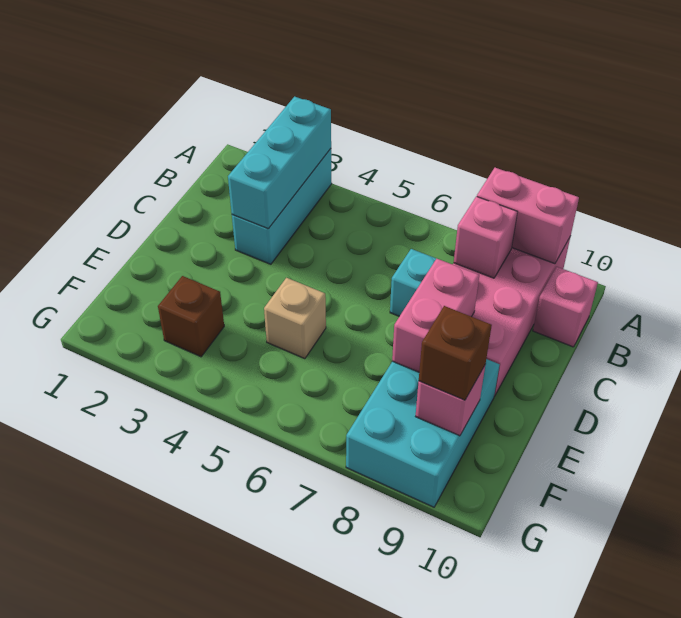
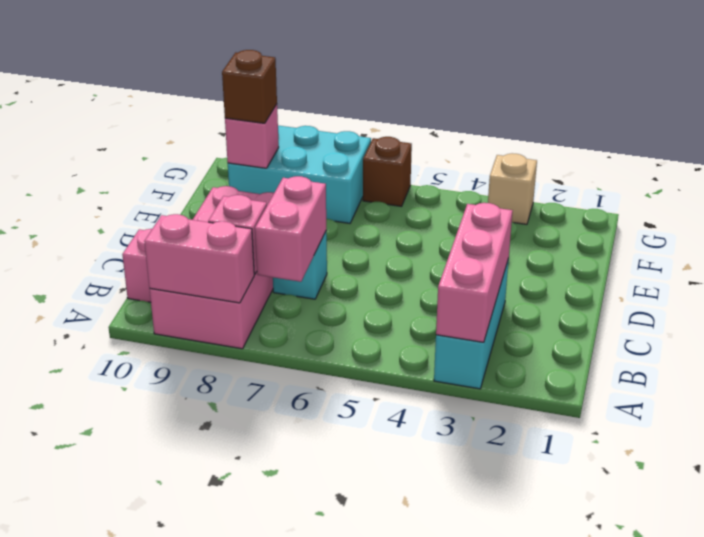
cyan 1x3 brick [228,97,331,229] -> pink 1x3 brick [436,203,513,342]
pink 1x2 brick [392,259,479,372] -> pink 1x2 brick moved to [255,176,326,282]
tan 1x1 brick [264,278,326,359] -> tan 1x1 brick moved to [488,153,537,224]
cyan 2x3 brick [346,359,500,507] -> cyan 2x3 brick turned to [228,126,371,223]
brown 1x1 brick [158,276,224,357] -> brown 1x1 brick moved to [363,137,412,206]

